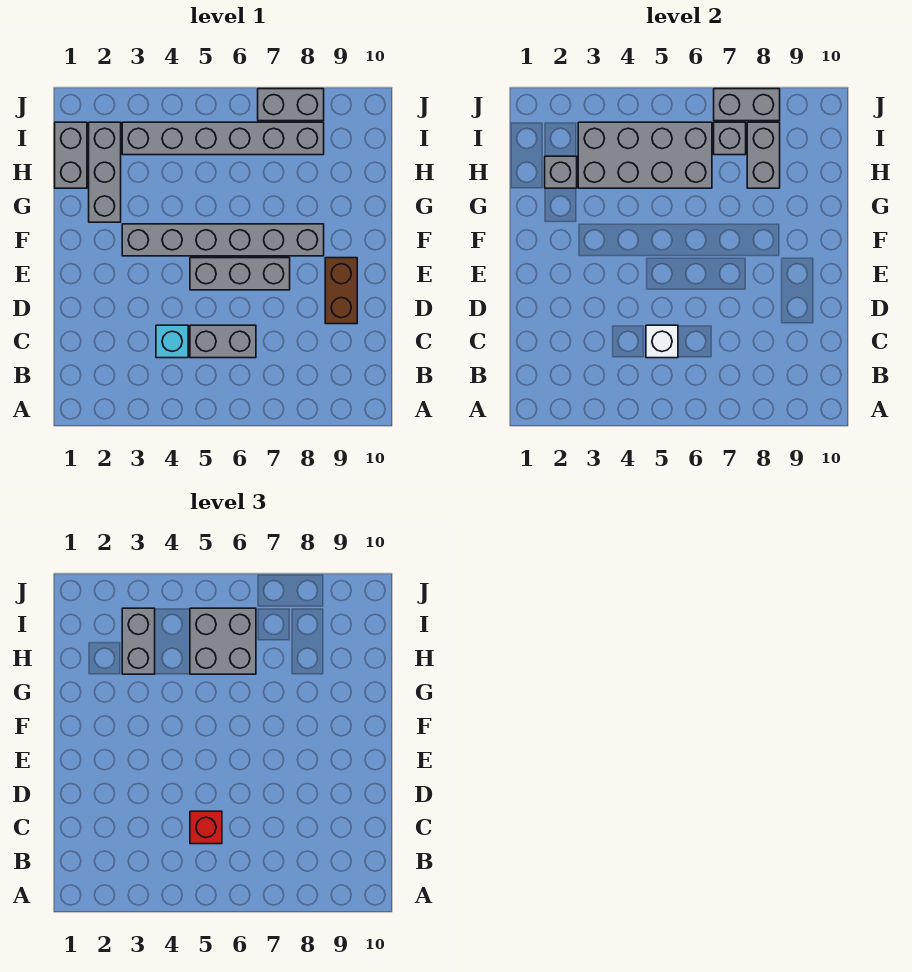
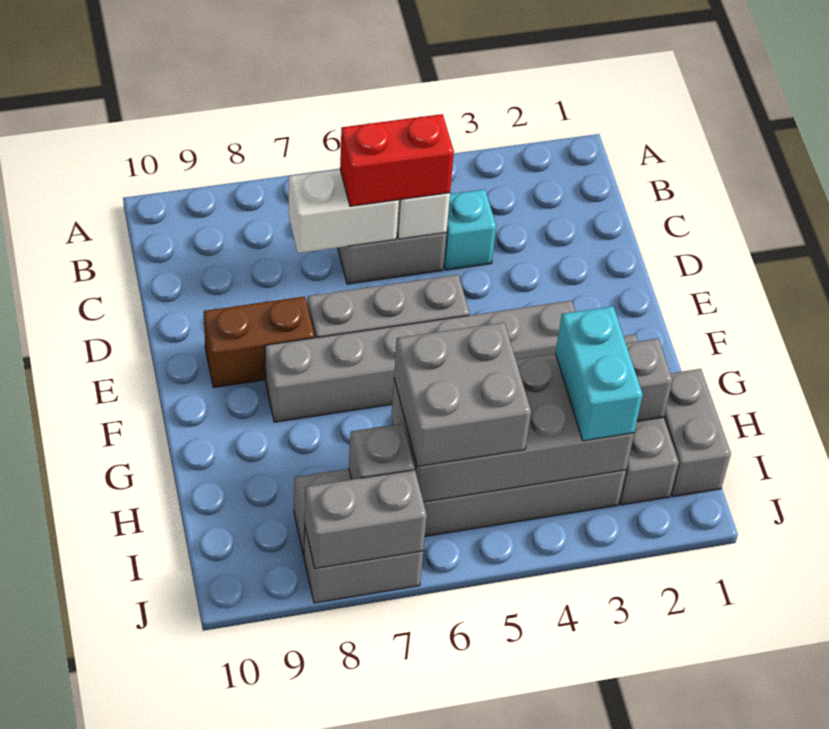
red 1x1 brick [190,811,222,844] -> red 1x2 brick [340,114,454,206]
none -> white 1x2 brick [289,169,399,253]
brown 1x2 brick [325,258,357,324] -> brown 1x2 brick turned to [204,296,314,388]
grey 1x2 brick [122,608,155,674] -> cyan 1x2 brick [555,306,643,441]
grey 1x2 brick [747,122,780,188] -> none

